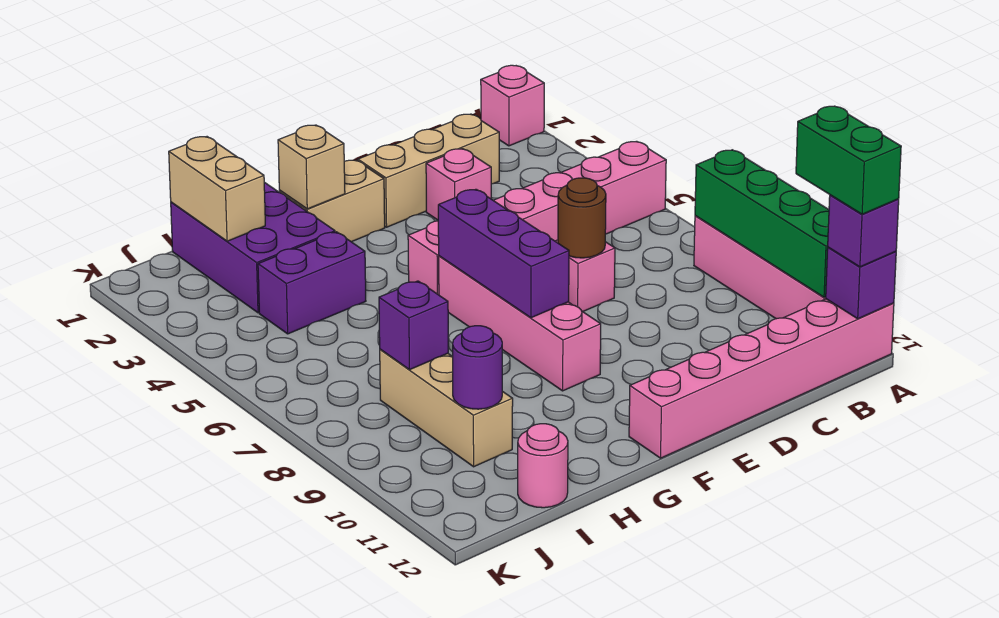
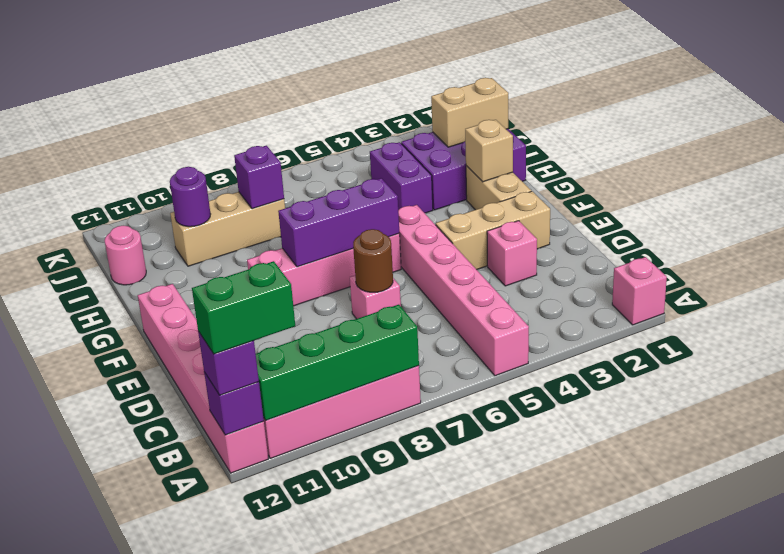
tan 1x3 brick [358,114,499,227] -> tan 1x3 brick turned to [436,191,550,270]

